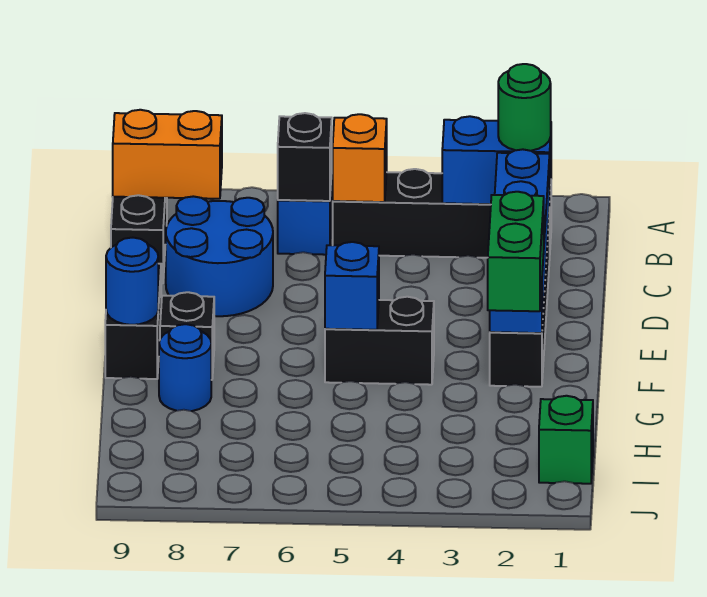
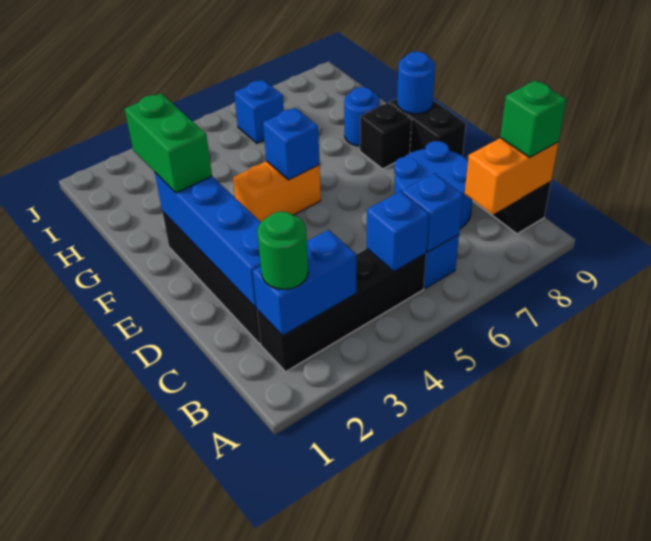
orange 1x1 brick [333,114,387,202] -> blue 1x1 brick [367,191,429,272]
black 1x1 brick [278,113,332,201] -> blue 1x1 brick [402,173,463,252]
black 1x2 brick [325,297,434,385] -> orange 1x2 brick [233,161,321,222]
green 1x1 brick [539,396,593,484] -> green 1x1 brick moved to [500,80,566,157]
none -> blue 1x1 brick [234,80,284,143]

